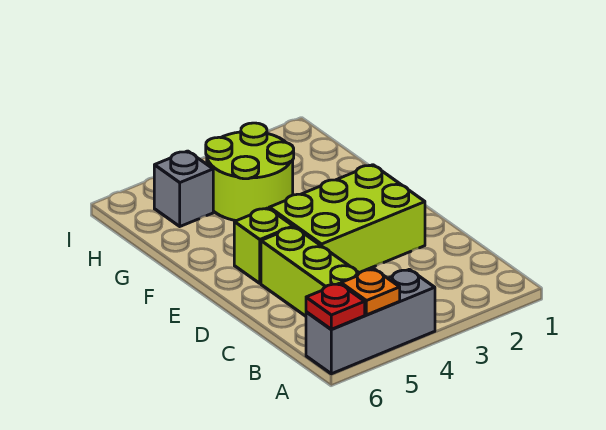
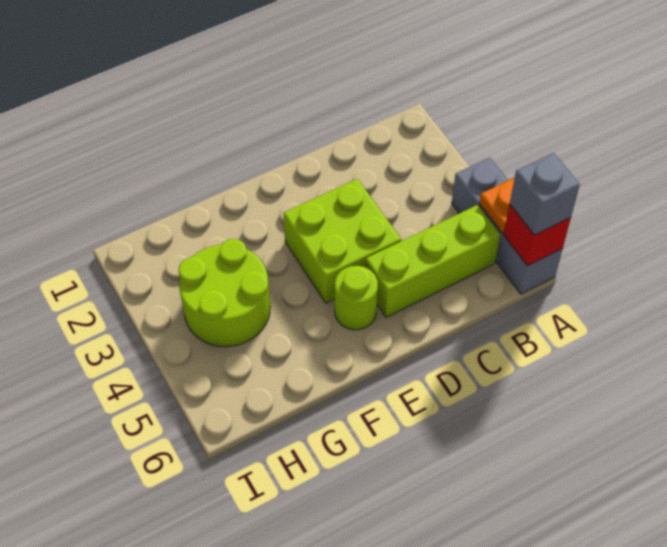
red 1x1 plate [306,283,365,329] -> red 1x1 brick [504,204,571,266]
lime 2x3 brick [269,165,425,273] -> lime 2x2 brick [283,179,401,303]
lime 1x1 brick [234,208,293,283] -> lime 1x1 round brick [335,266,378,330]
grey 1x1 brick [154,151,213,226] -> grey 1x1 brick moved to [510,153,580,235]

